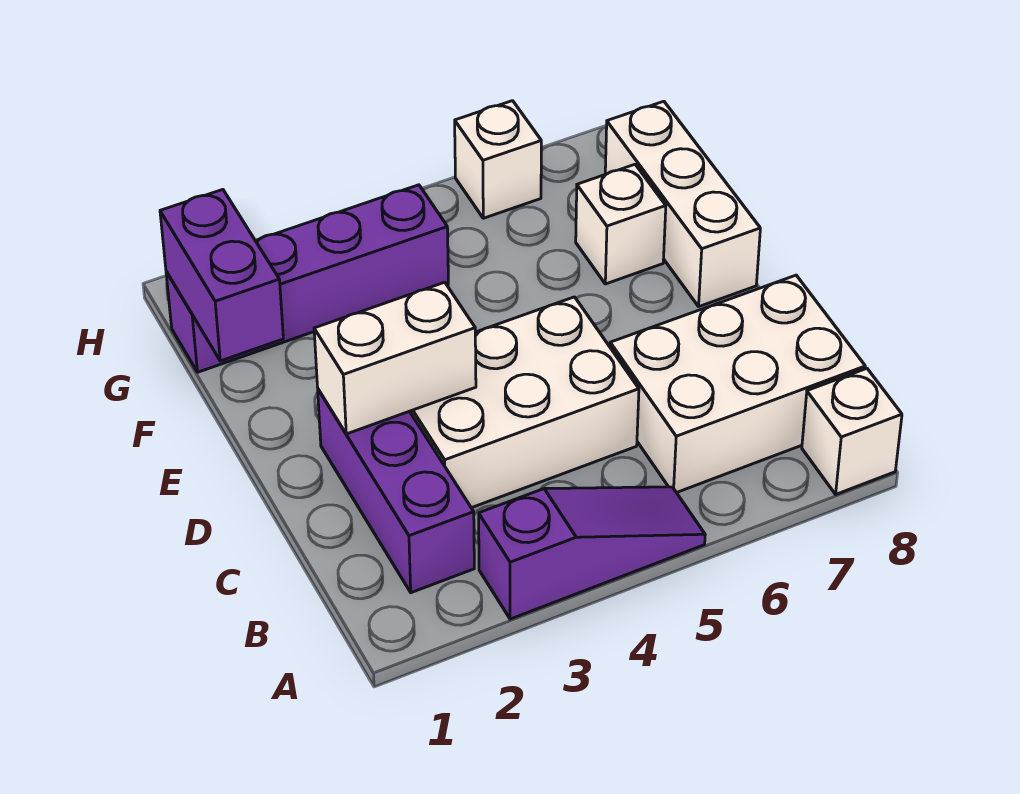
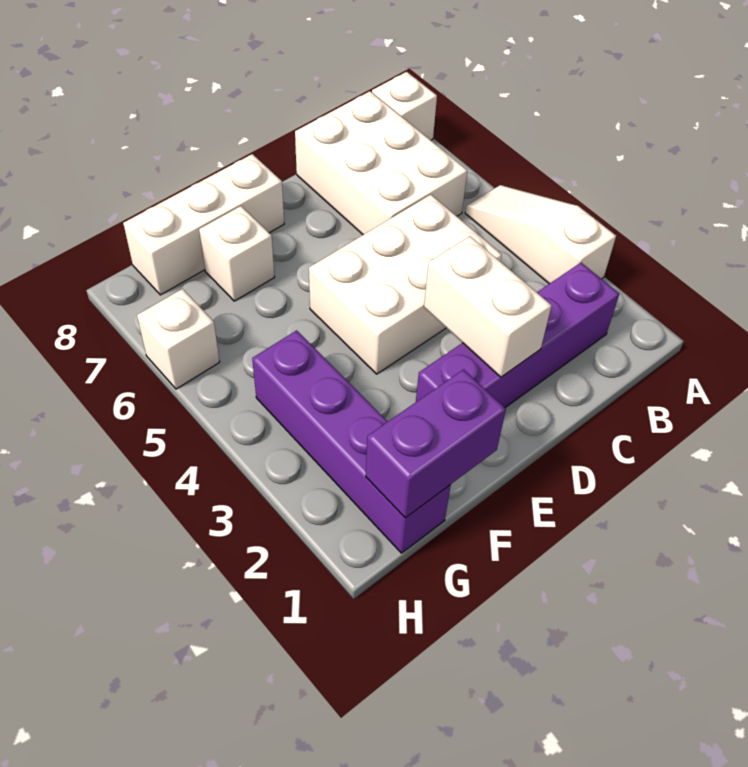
purple 1x3 slope [479,487,705,619] -> white 1x3 slope [465,185,616,284]
purple 1x3 brick [318,389,474,593] -> purple 1x4 brick [416,263,619,408]
white 2x3 brick [410,297,639,508] -> white 2x3 brick turned to [309,195,502,374]

